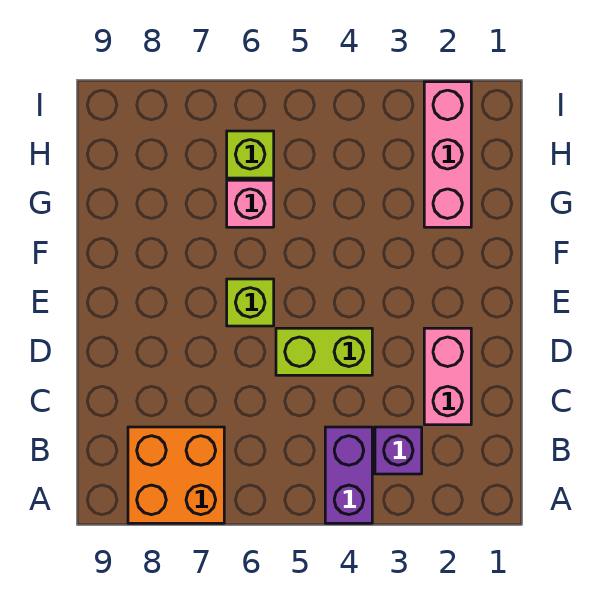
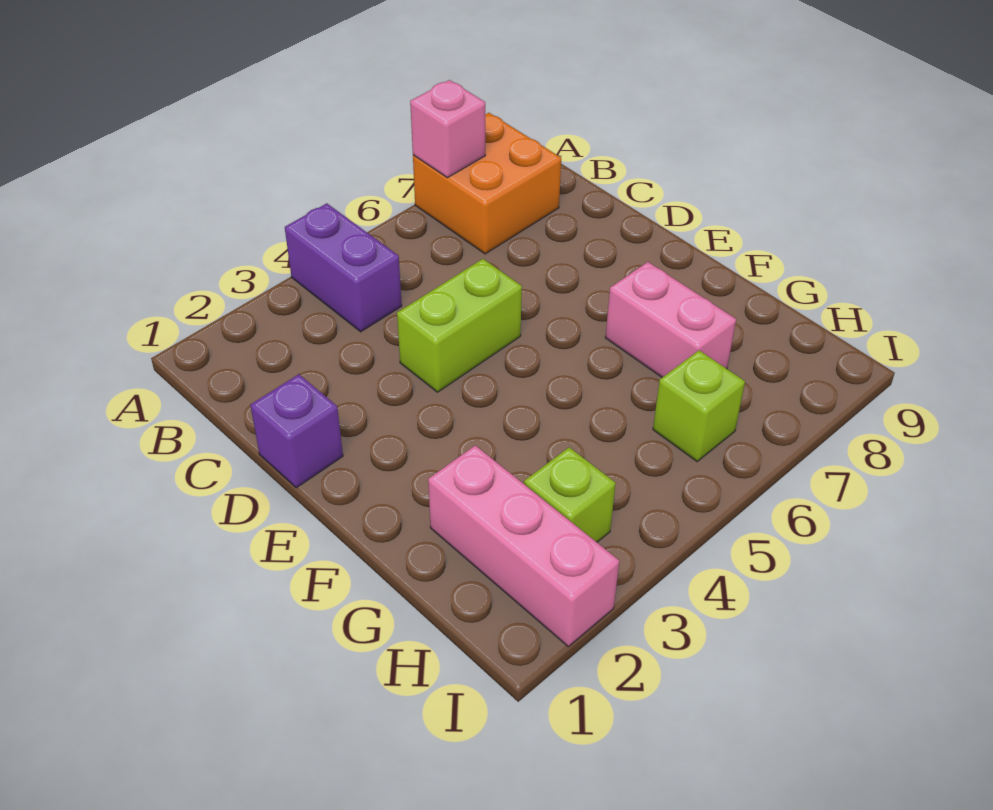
purple 1x1 brick [375,427,422,474] -> purple 1x1 brick moved to [250,374,343,488]
pink 1x2 brick [424,328,471,425] -> pink 1x2 brick moved to [605,262,736,377]
lime 1x1 brick [227,279,274,326] -> lime 1x1 brick moved to [524,447,616,542]
pink 1x1 brick [227,180,274,227] -> pink 1x1 brick moved to [410,80,485,178]

